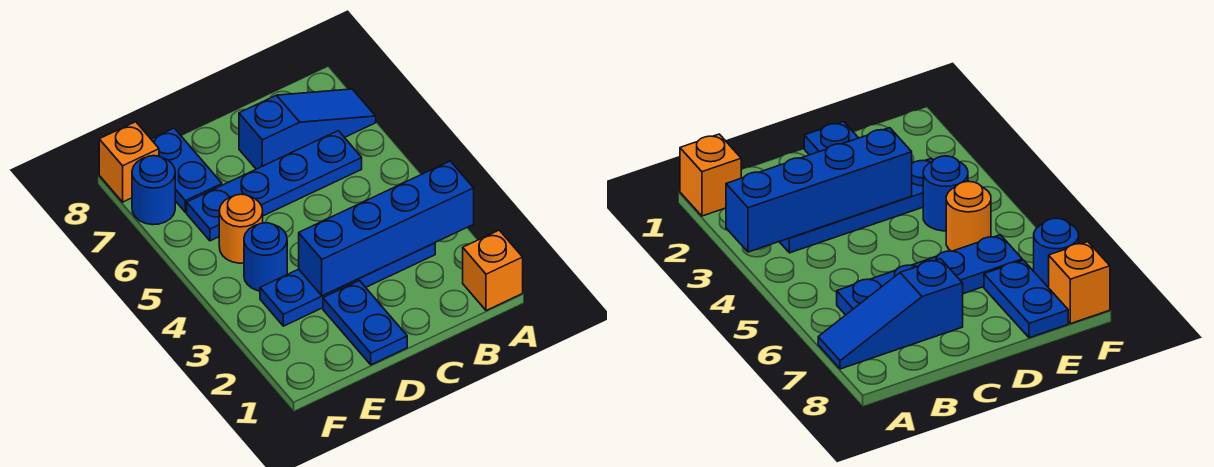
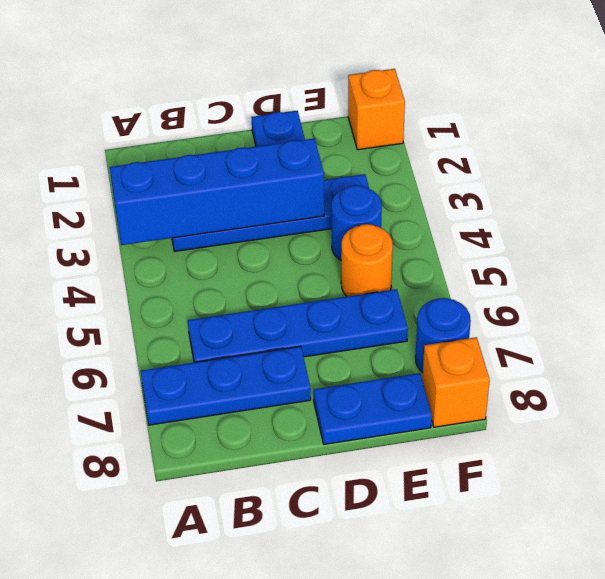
orange 1x1 brick [463,230,523,311] -> orange 1x1 brick moved to [348,69,405,150]
blue 1x3 slope [239,89,376,169] -> blue 1x3 plate [141,346,311,425]
blue 1x2 plate [151,128,222,212] -> blue 1x2 plate turned to [314,373,432,444]

